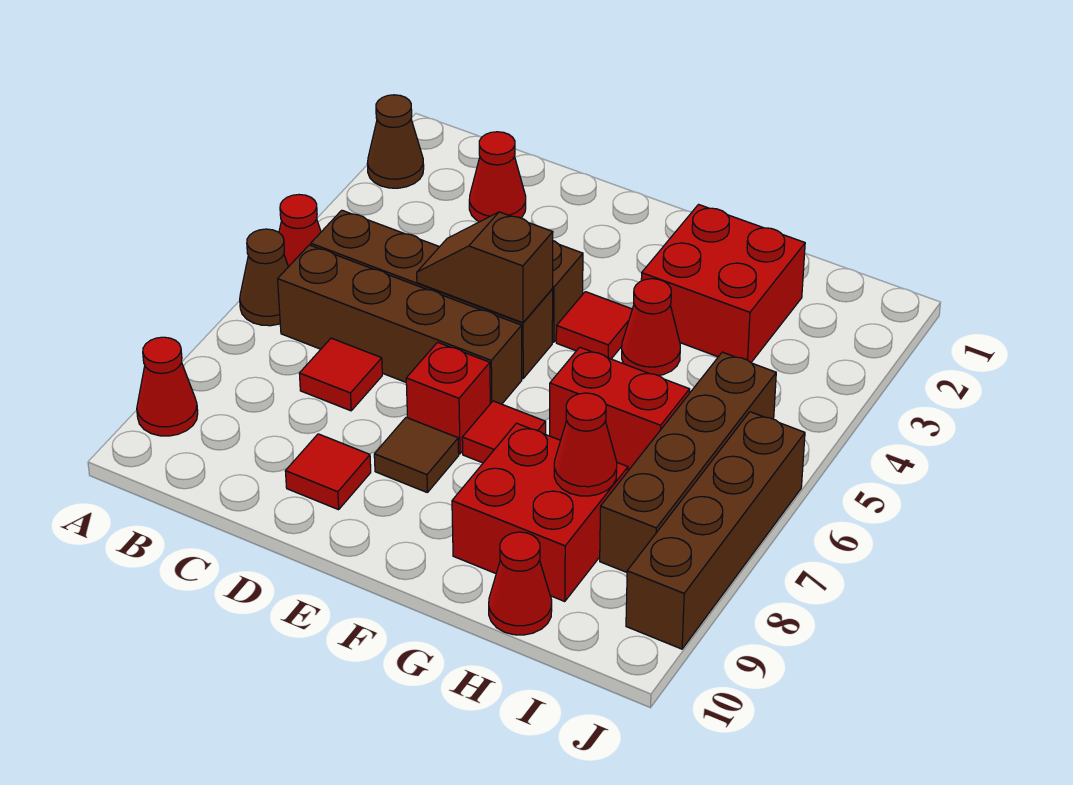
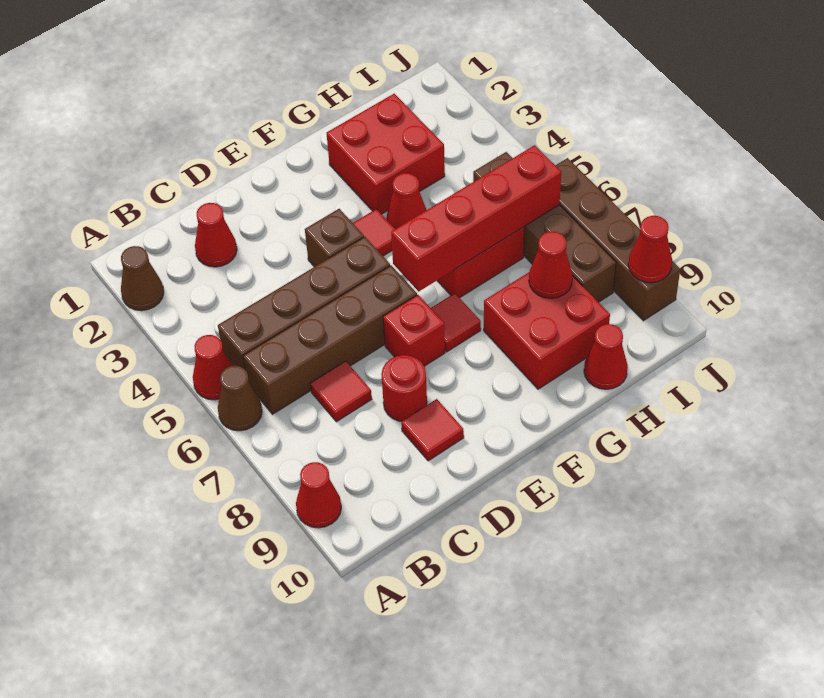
brown 1x2 slope [417,212,553,323] -> none
none -> red 1x1 round brick [381,355,427,421]
brown 1x1 tile [374,417,459,493] -> none
none -> red 1x4 brick [391,145,561,291]
none -> red 1x1 cone [628,216,672,283]

